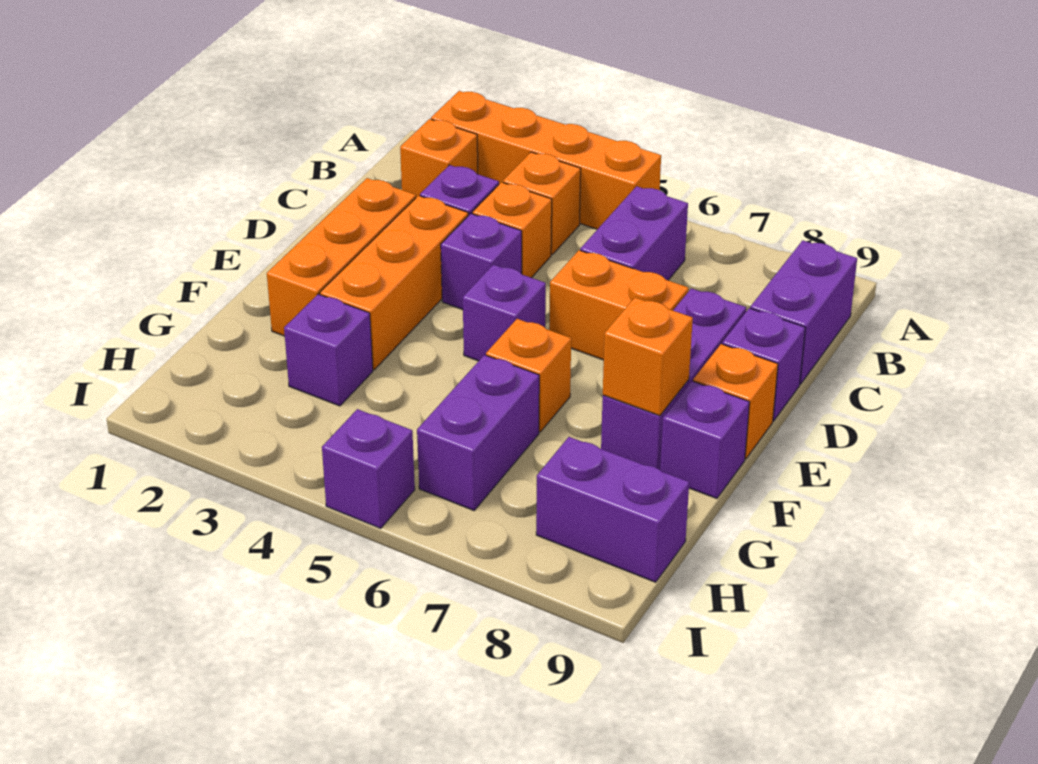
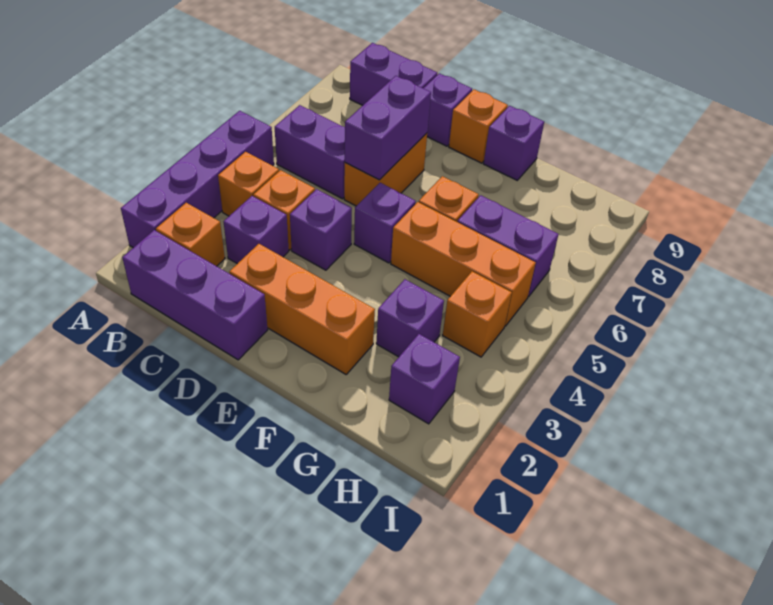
orange 1x4 brick [431,91,661,229] -> purple 1x4 brick [121,111,274,248]
orange 1x3 brick [320,196,468,370] -> orange 1x3 brick moved to [391,202,536,326]
purple 1x3 brick [601,288,746,470] -> purple 1x3 brick moved to [122,230,268,360]
orange 1x1 brick [603,298,693,416] -> orange 1x1 brick moved to [443,271,512,357]
purple 1x2 brick [536,437,689,582] -> purple 1x2 brick moved to [345,76,431,180]
purple 1x1 brick [322,409,415,528] -> purple 1x1 brick moved to [389,334,460,424]

